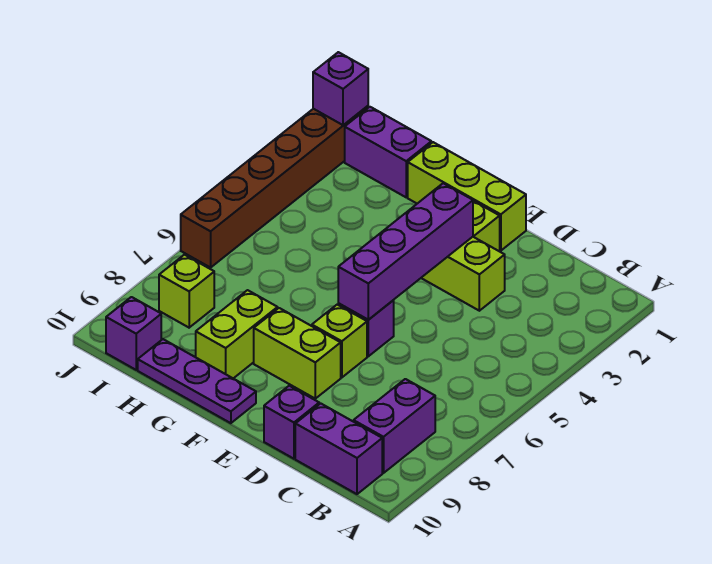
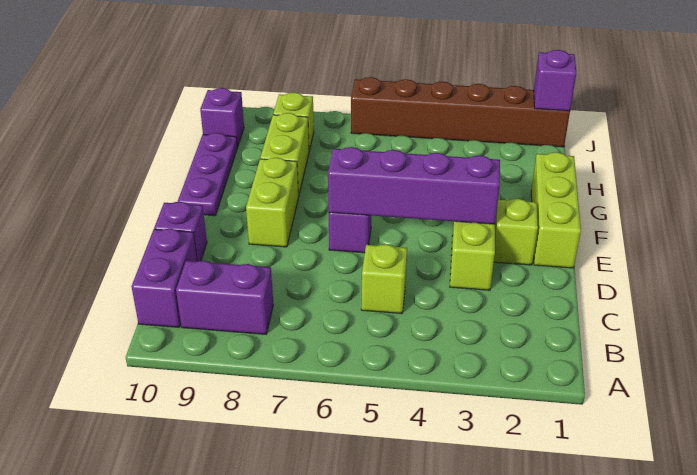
lime 1x1 brick [312,305,367,378] -> lime 1x1 brick moved to [361,244,407,314]
lime 1x2 brick [196,290,278,378] -> lime 1x2 brick turned to [260,113,309,196]
purple 1x2 brick [345,107,431,197] -> none

